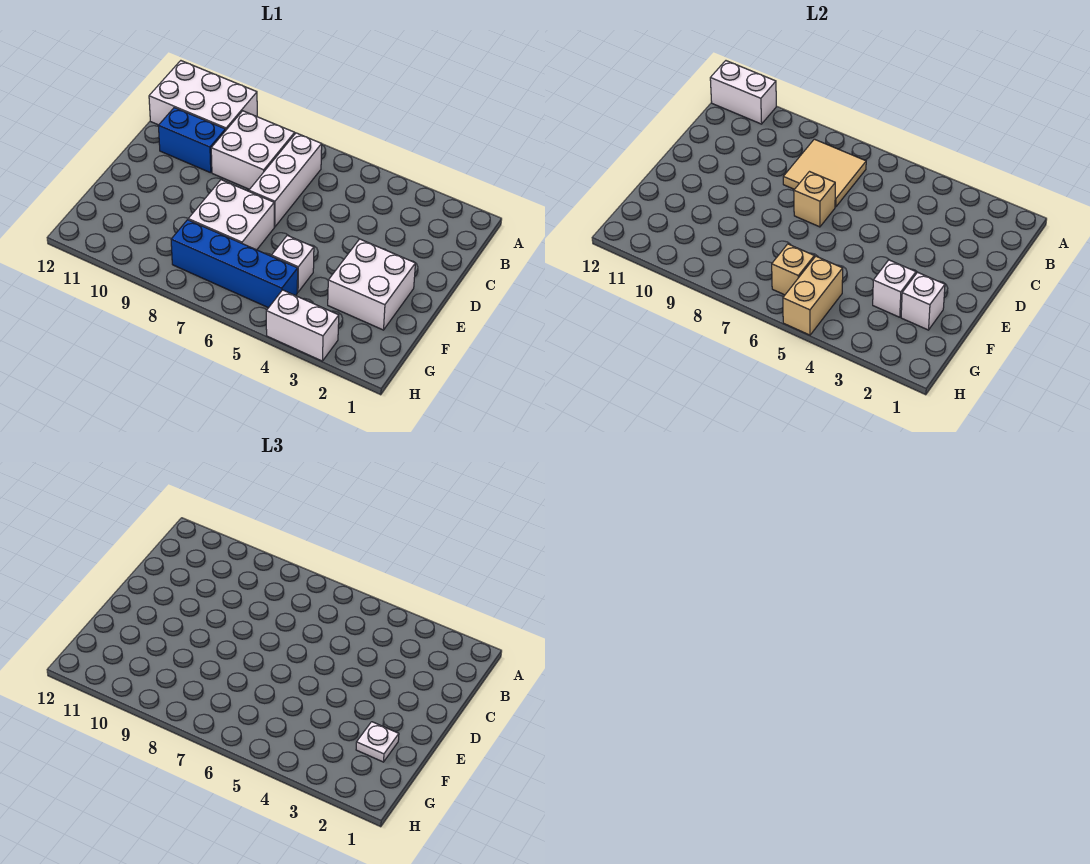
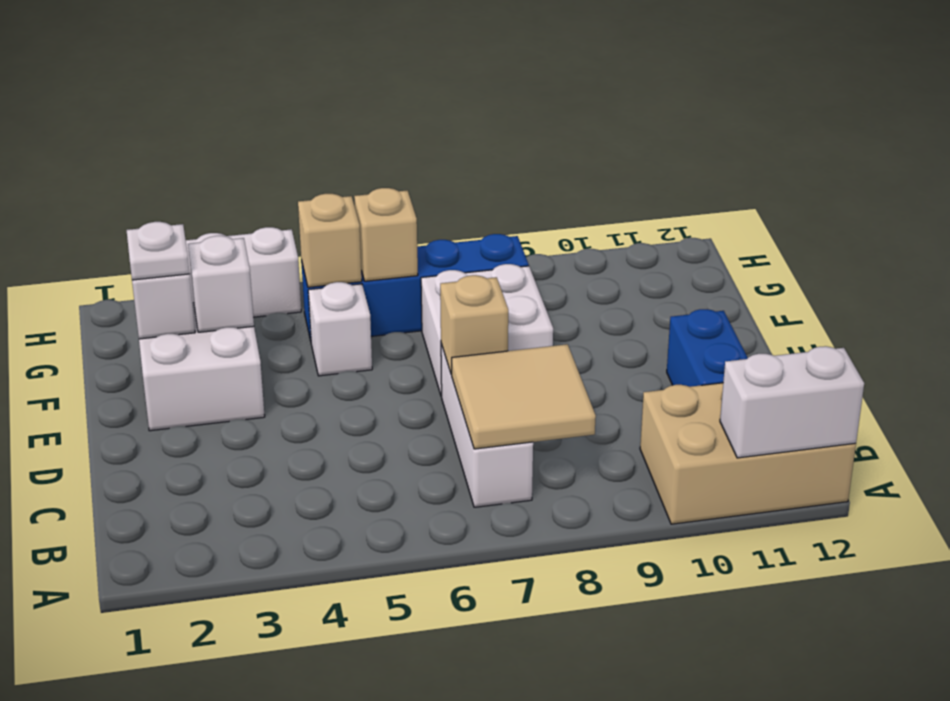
white 2x3 brick [149,61,257,131] -> tan 2x3 brick [640,383,856,524]
white 2x2 brick [211,111,295,189] -> none
blue 1x2 brick [158,108,225,173] -> blue 1x2 brick turned to [667,309,748,387]
tan 1x2 brick [783,256,843,335] -> tan 1x1 brick [298,194,362,287]

